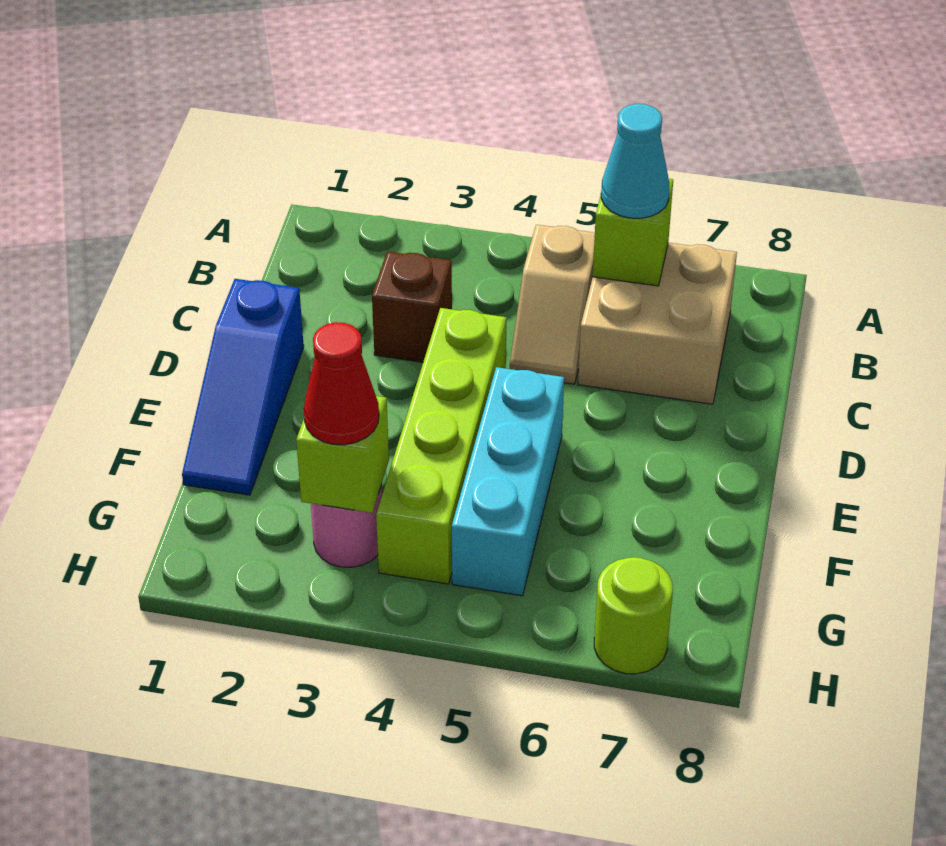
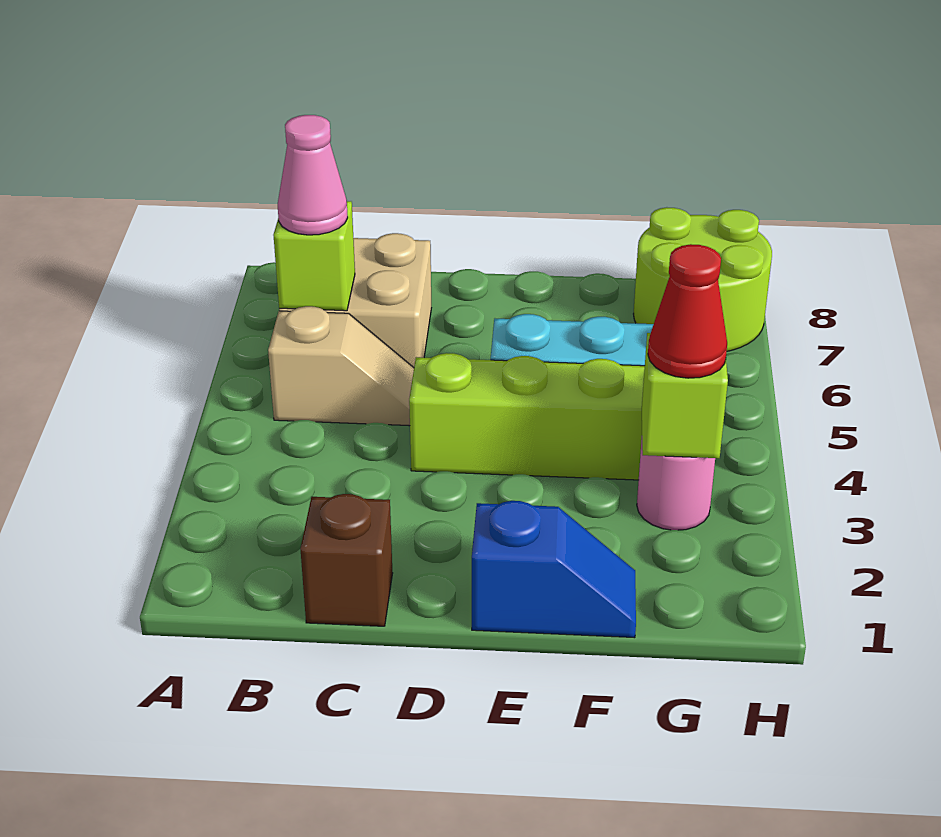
cyan 1x1 cone [601,104,669,218] -> pink 1x1 cone [278,115,348,235]
brown 1x1 brick [372,251,452,362] -> brown 1x1 brick moved to [300,494,393,626]
blue 1x3 slope [182,279,304,495] -> blue 1x2 slope [472,501,636,638]
lime 1x1 round brick [594,557,673,674] -> lime 2x2 round brick [634,207,772,351]

